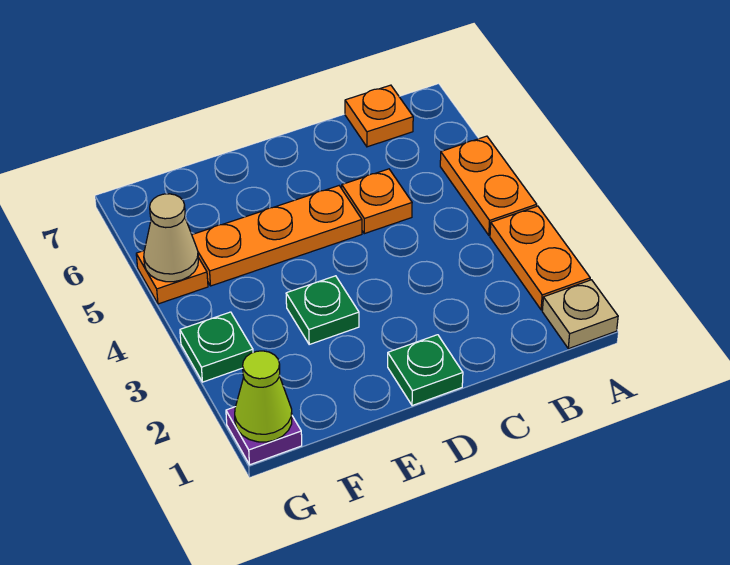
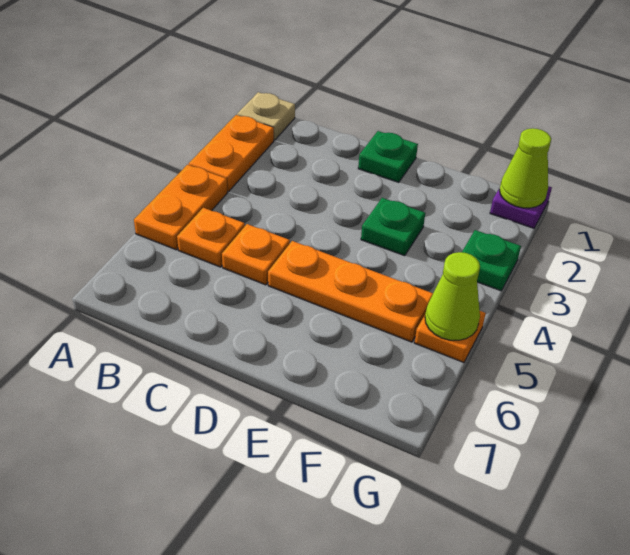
orange 1x1 plate [345,85,413,147] -> orange 1x1 plate moved to [177,208,245,267]
tan 1x1 cone [144,194,198,282] -> lime 1x1 cone [425,252,480,340]

